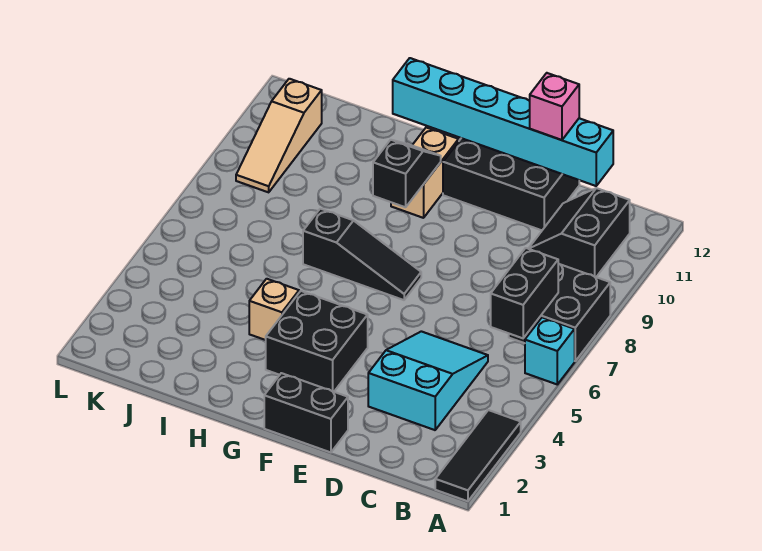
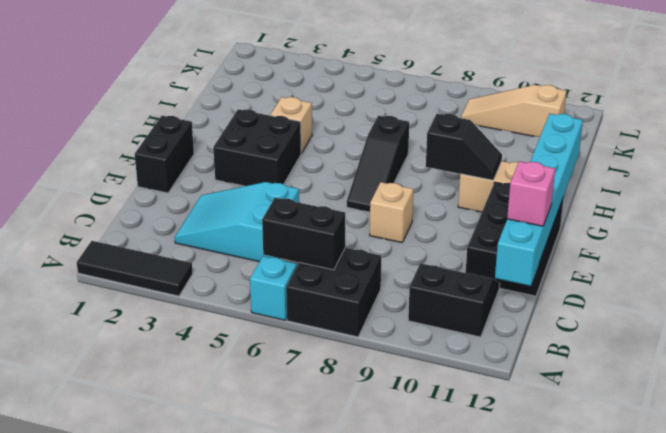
cyan 2x3 slope [368,331,488,430] -> cyan 2x3 slope turned to [175,182,299,262]
none -> tan 1x1 brick [370,182,414,243]

